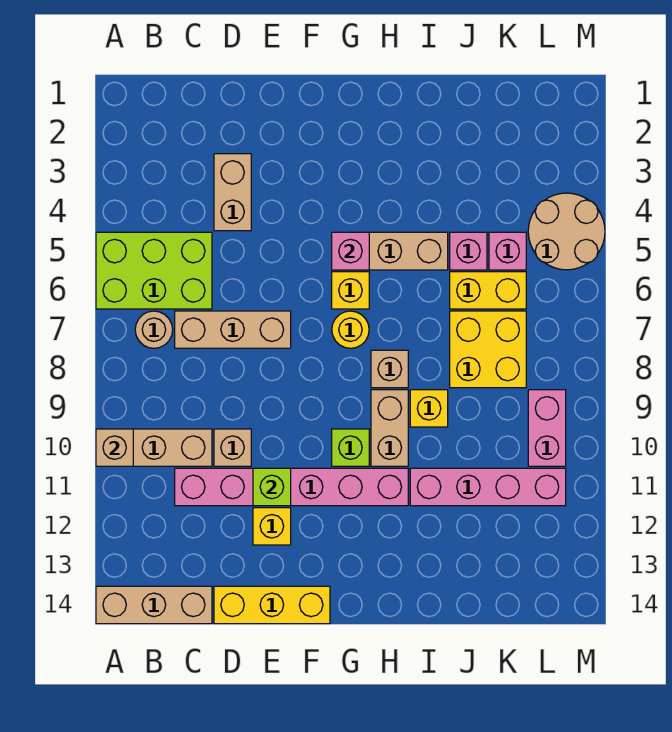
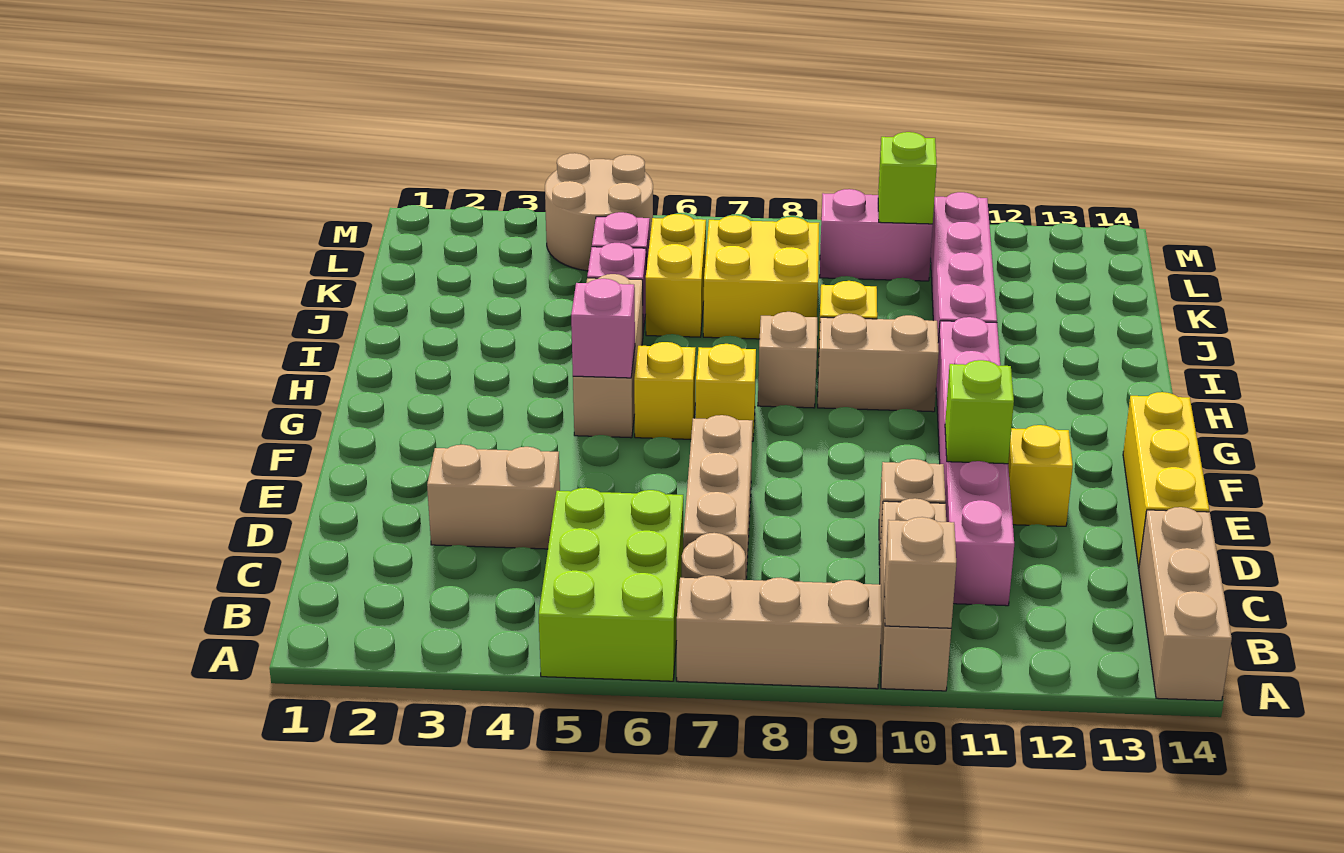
none -> tan 1x3 brick [677,575,882,689]
yellow 1x1 round brick [332,311,369,348] -> yellow 1x1 brick [696,344,756,441]
lime 1x1 brick [332,429,369,466] -> lime 1x1 brick moved to [878,132,937,224]

